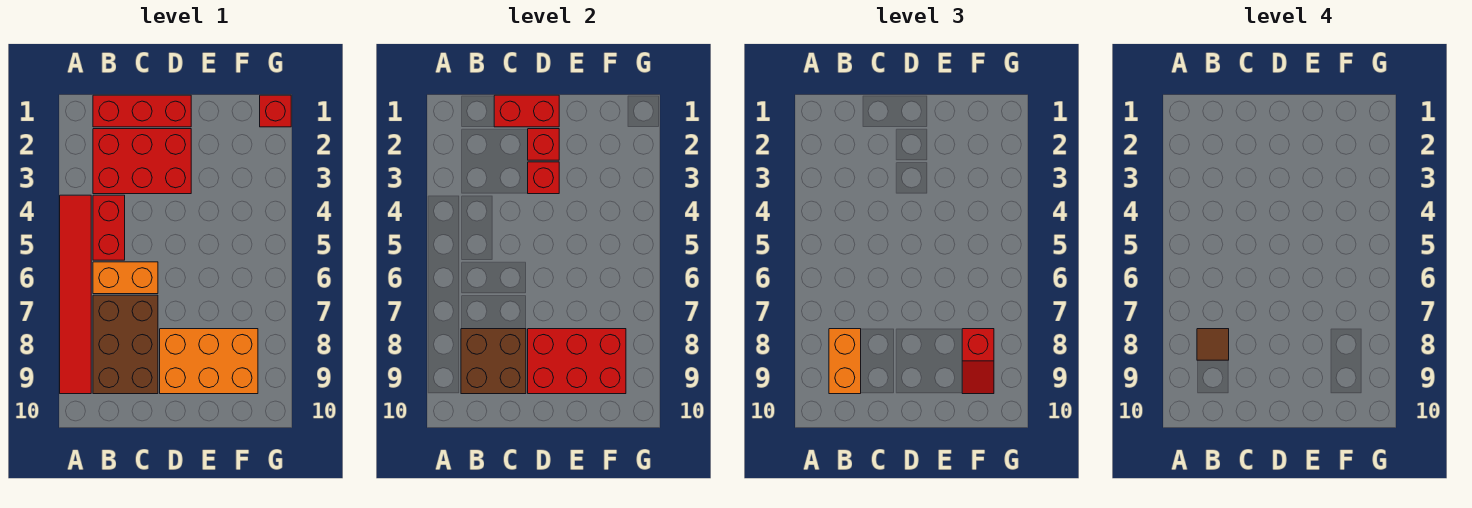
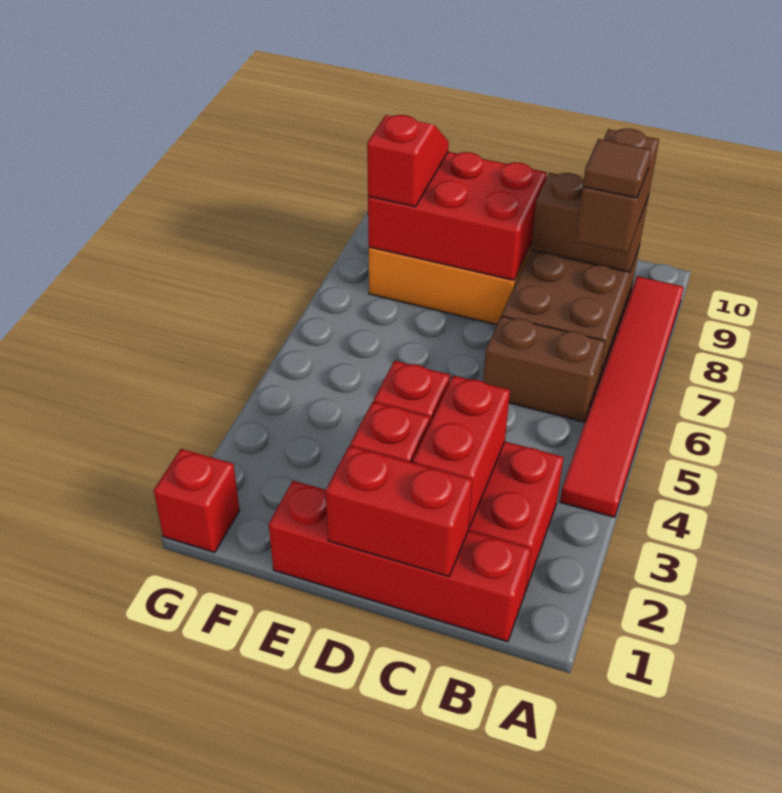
red 1x3 brick [93,95,191,127] -> red 1x4 brick [269,481,531,642]
red 1x2 brick [93,195,125,260] -> red 1x2 brick moved to [413,376,510,527]
orange 1x2 brick [93,262,158,294] -> brown 1x2 brick [483,316,605,422]
brown 2x2 brick [461,329,526,394] -> brown 1x2 brick [531,173,649,272]
orange 1x2 brick [829,329,861,394] -> brown 1x2 brick [575,129,659,253]

